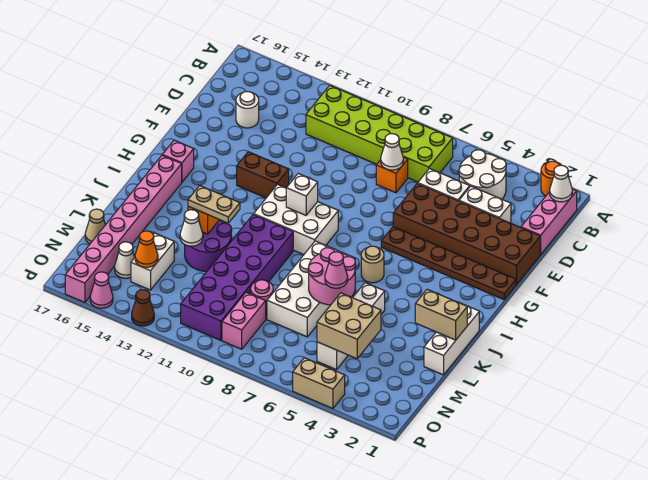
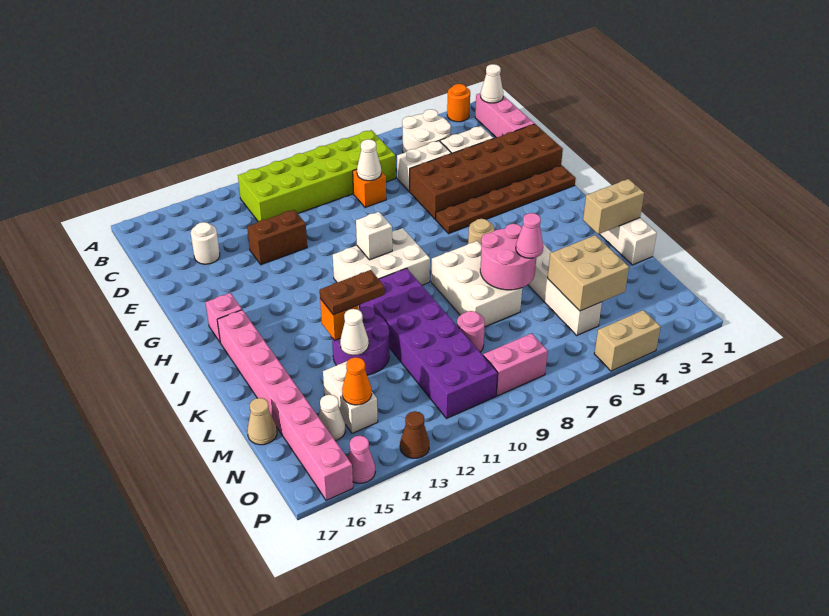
brown 1x2 brick [237,152,289,198] -> brown 1x2 brick moved to [247,210,307,265]
white 2x4 brick [267,241,355,337] -> white 2x3 brick [431,241,522,327]
tan 1x2 plate [188,186,240,223] -> brown 1x2 plate [320,270,385,315]
pink 1x2 brick [222,292,266,349] -> pink 1x2 brick turned to [483,333,548,396]

